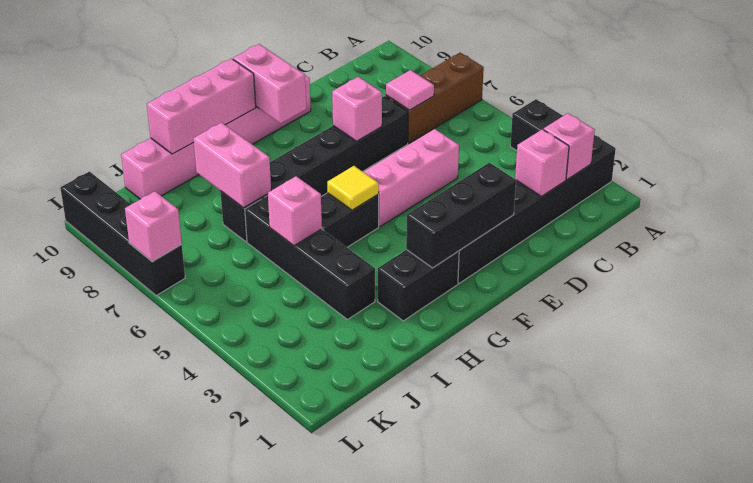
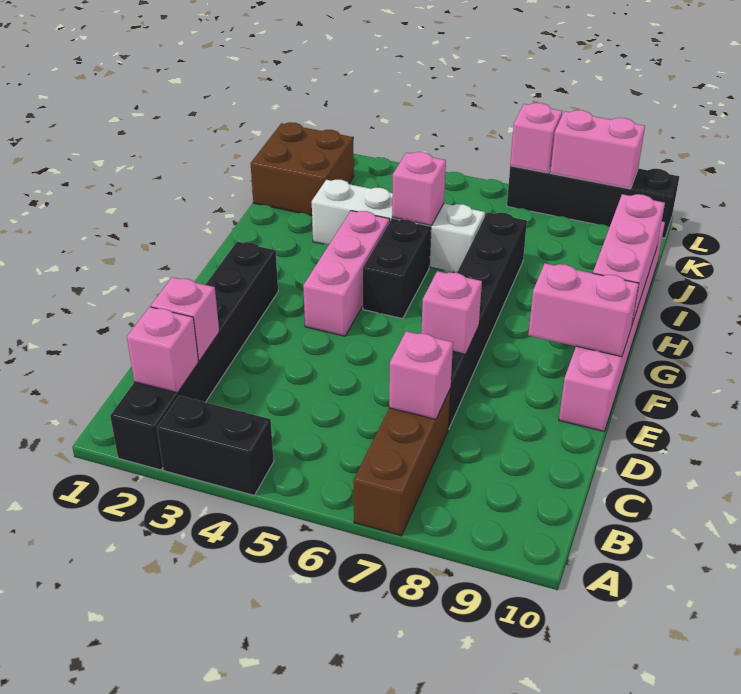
pink 1x1 tile [386,70,434,110] -> pink 1x1 brick [389,331,453,419]
pink 1x3 brick [363,129,459,227] -> pink 1x3 brick moved to [303,211,390,336]
black 1x3 brick [406,163,516,268] -> none
black 1x2 brick [378,250,459,321] -> none
yellow 1x1 tile [327,166,379,210] -> none
black 1x4 brick [245,196,375,320] -> white 1x4 brick [312,180,485,273]
pink 1x2 brick [193,123,271,208] -> pink 1x2 brick moved to [550,110,645,189]
none -> brown 2x2 brick [251,122,354,215]

